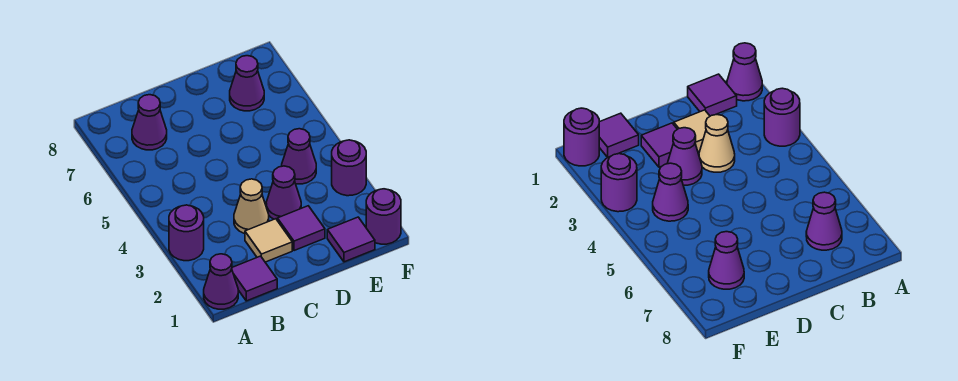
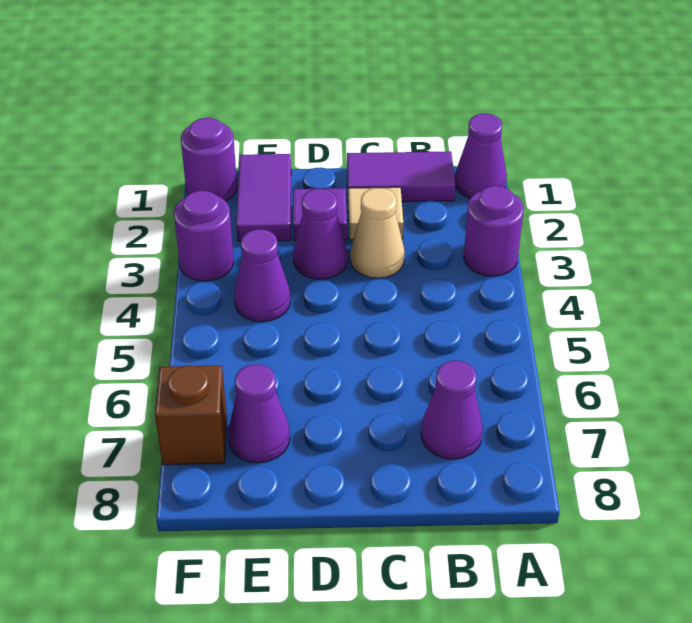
purple 1x1 tile [232,256,277,301] -> purple 1x2 tile [347,151,455,202]
purple 1x1 tile [327,217,375,262] -> purple 1x2 tile [236,154,291,241]
none -> brown 1x1 brick [155,366,227,465]

